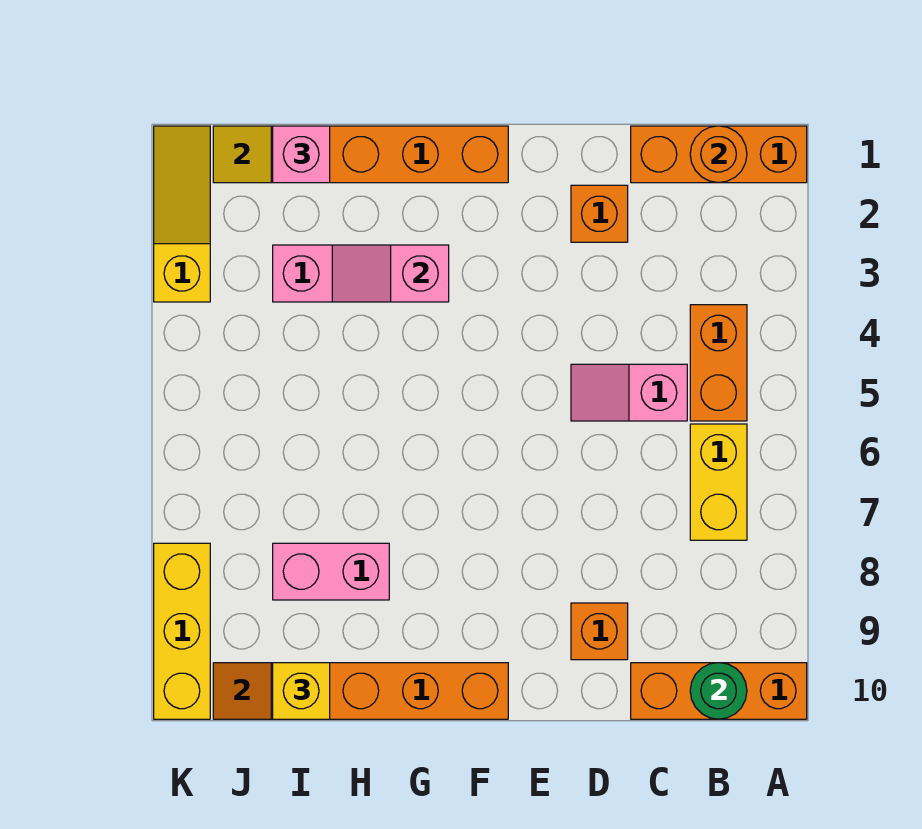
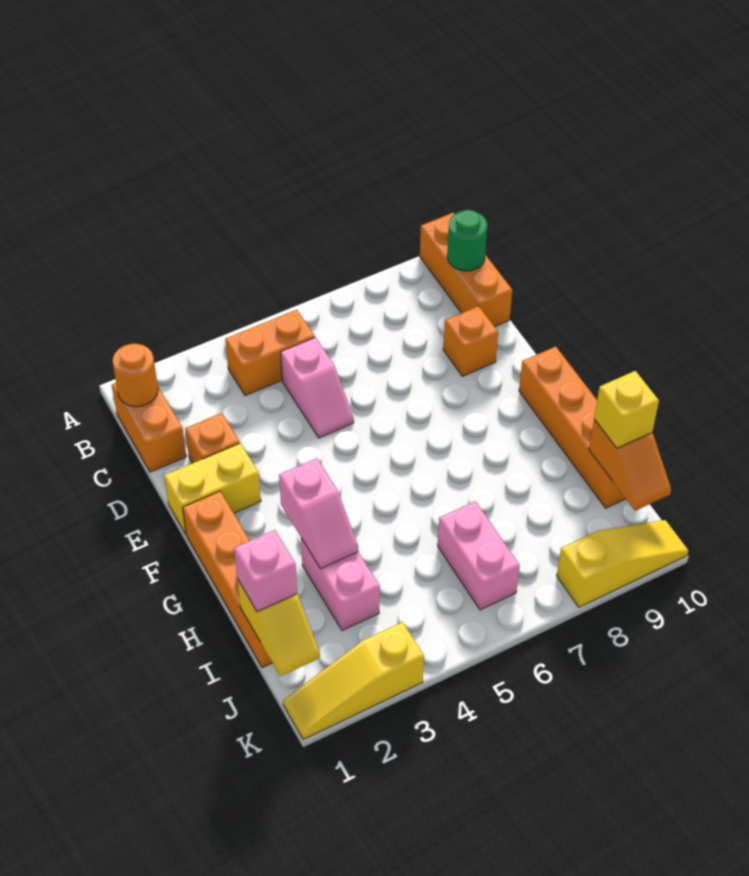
orange 1x3 brick [631,126,807,183] -> orange 1x2 brick [112,383,186,472]
yellow 1x2 brick [690,424,747,540] -> yellow 1x2 brick moved to [164,443,261,534]
pink 1x2 brick [273,543,389,600] -> pink 1x2 brick moved to [438,501,520,610]
yellow 1x3 brick [154,543,210,719] -> yellow 1x3 slope [557,520,688,607]

